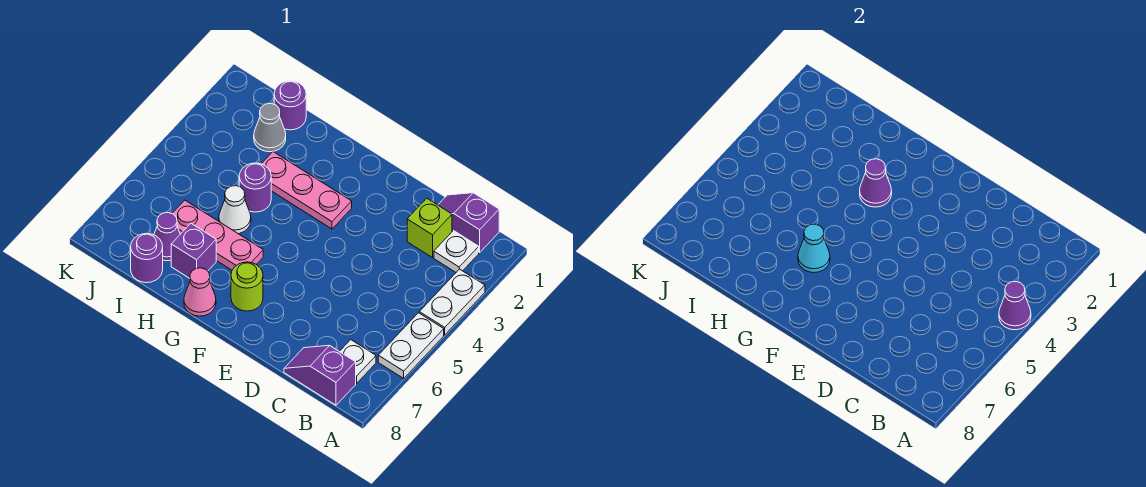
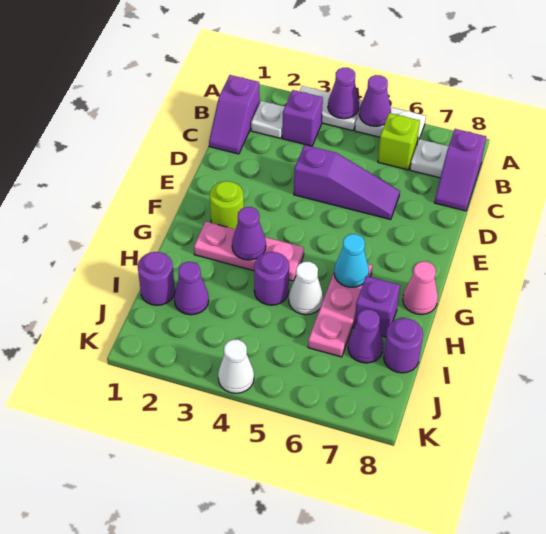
none -> purple 1x1 cone [359,75,391,126]
none -> purple 1x1 brick [282,90,323,146]
lime 1x1 brick [407,198,452,258] -> lime 1x1 brick moved to [378,113,420,170]
none -> purple 1x3 slope [294,145,400,220]
pink 1x3 plate [262,152,352,229] -> pink 1x3 plate turned to [194,222,304,281]
lime 1x1 round brick [231,262,263,311] -> lime 1x1 round brick moved to [210,181,244,229]
grey 1x1 cone [254,104,286,152] -> purple 1x1 cone [174,262,209,315]
none -> white 1x1 cone [218,340,254,393]

